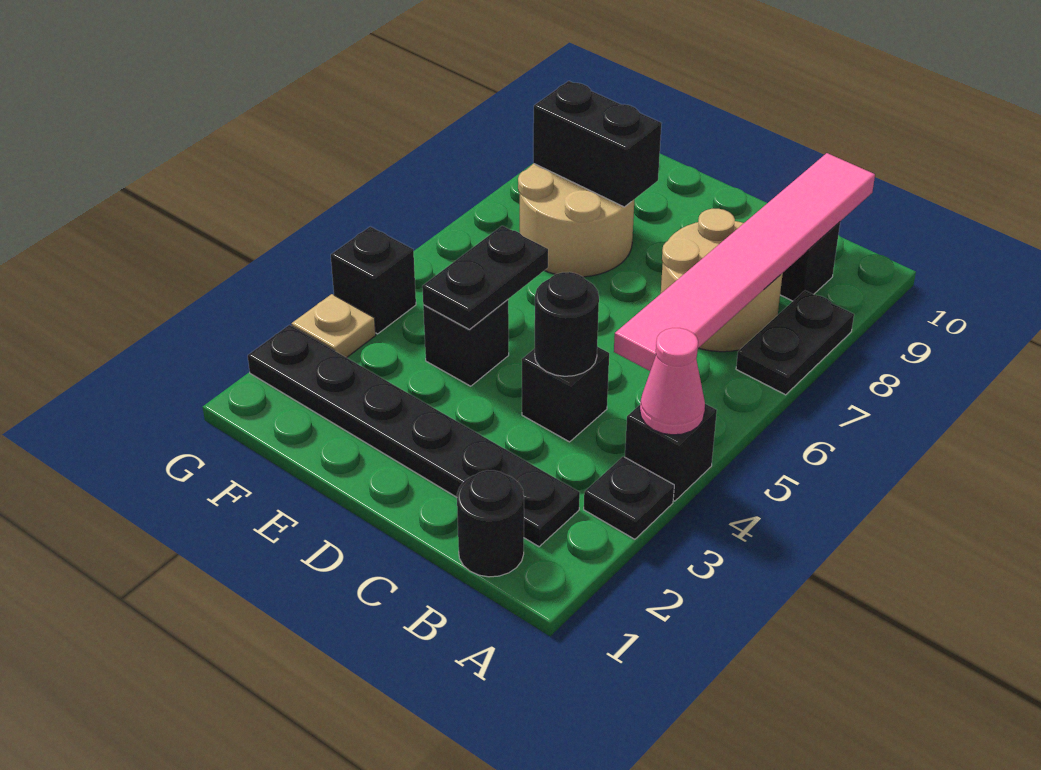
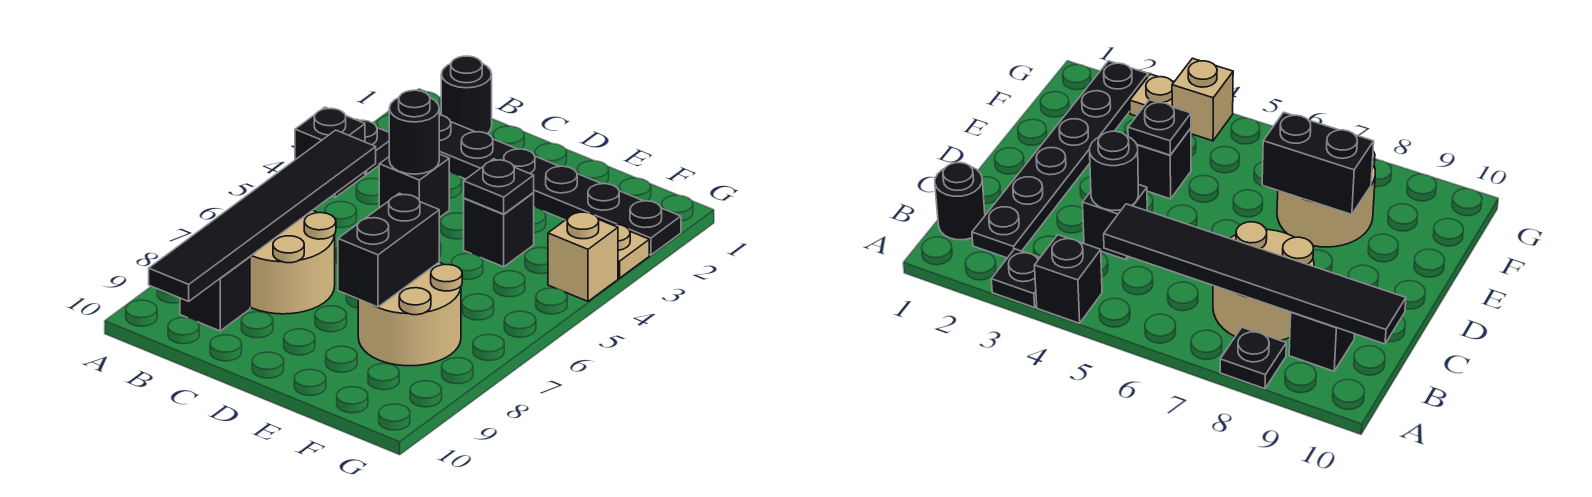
pink 1x1 cone [640,328,705,435] -> none
black 1x2 plate [736,291,854,395] -> black 1x1 plate [1220,327,1286,389]
pink 1x6 tile [614,153,875,371] -> black 1x6 tile [149,130,376,301]
black 1x2 plate [422,226,548,329] -> black 1x1 plate [464,159,534,214]
black 1x2 brick [533,81,662,207] -> black 1x2 brick turned to [338,193,439,307]
black 1x1 brick [331,227,416,334] -> tan 1x1 brick [548,211,618,301]

